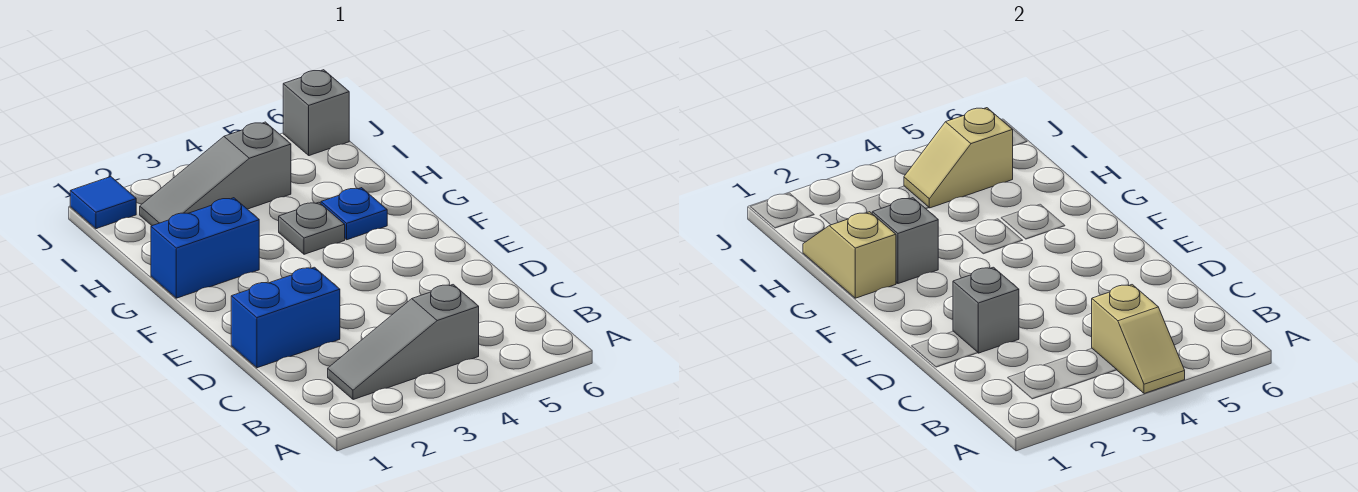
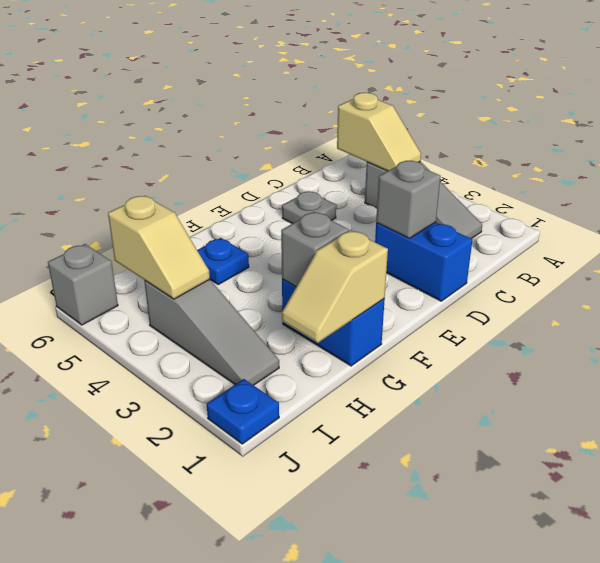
tan 1x2 slope [1092,285,1185,394] -> tan 1x2 slope turned to [337,93,421,171]
grey 1x1 plate [279,202,345,254] -> grey 1x1 plate moved to [282,191,336,224]
blue 1x1 tile [70,177,136,229] -> blue 1x1 plate [207,379,279,444]

